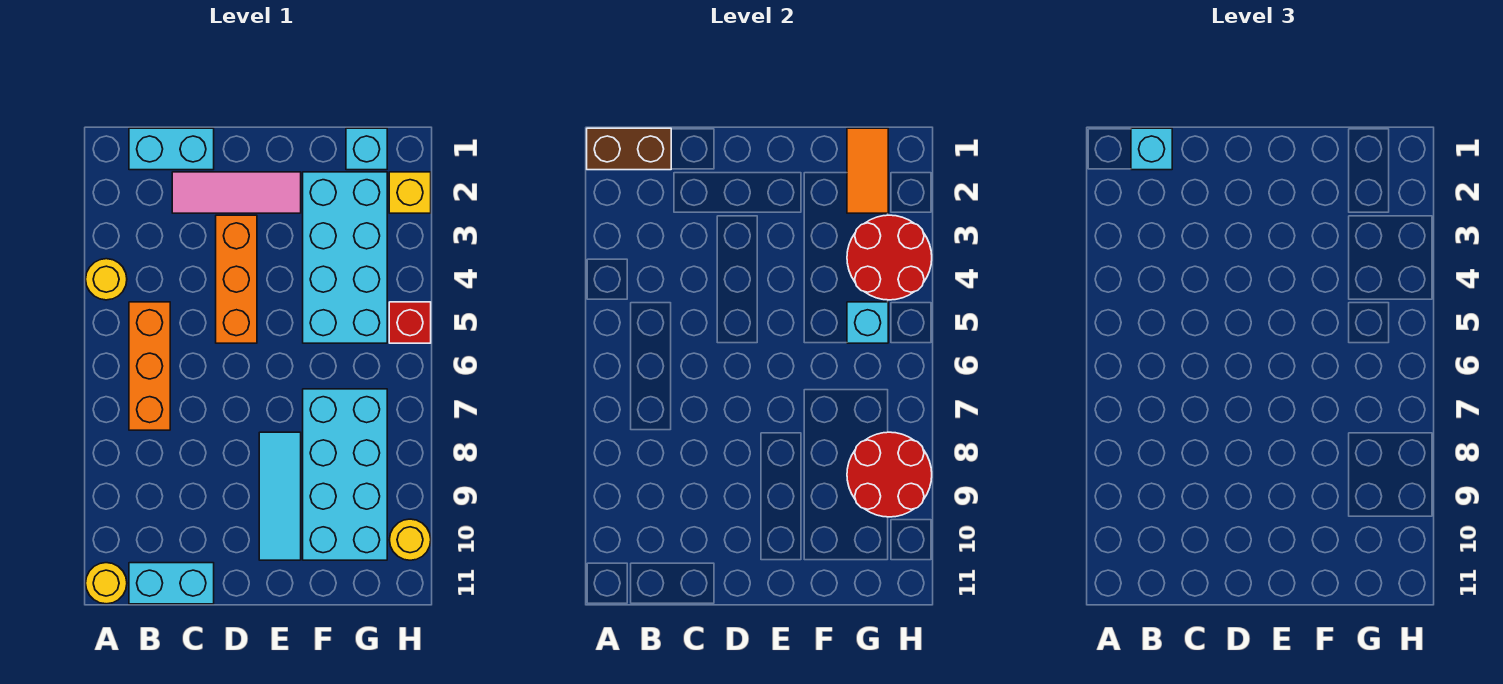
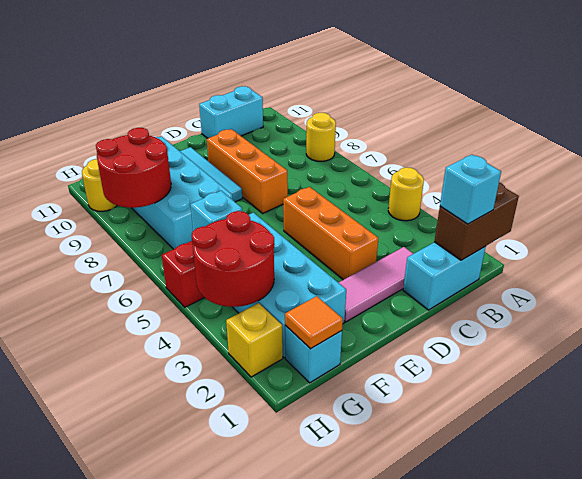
yellow 1x1 round brick [86,563,127,604] -> yellow 1x1 round brick moved to [306,113,336,161]
orange 1x3 brick [129,302,170,430] -> orange 1x3 brick moved to [207,129,288,213]
orange 1x2 tile [847,128,888,213] -> orange 1x1 tile [285,296,343,349]

